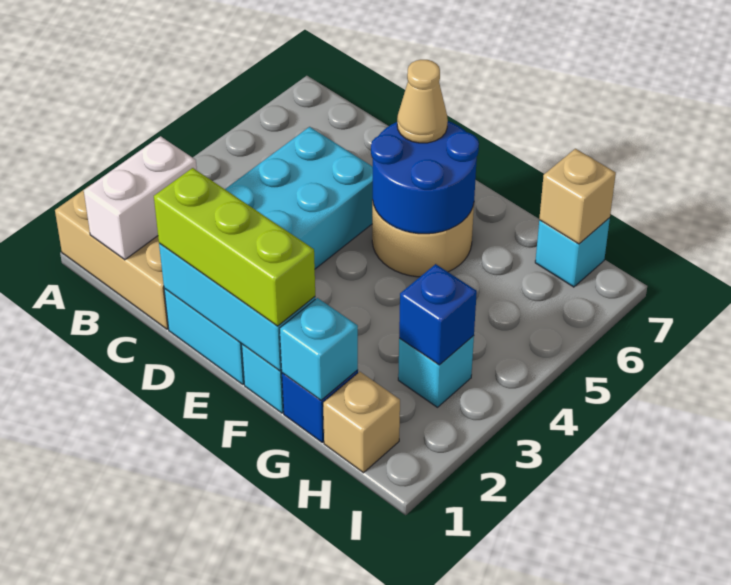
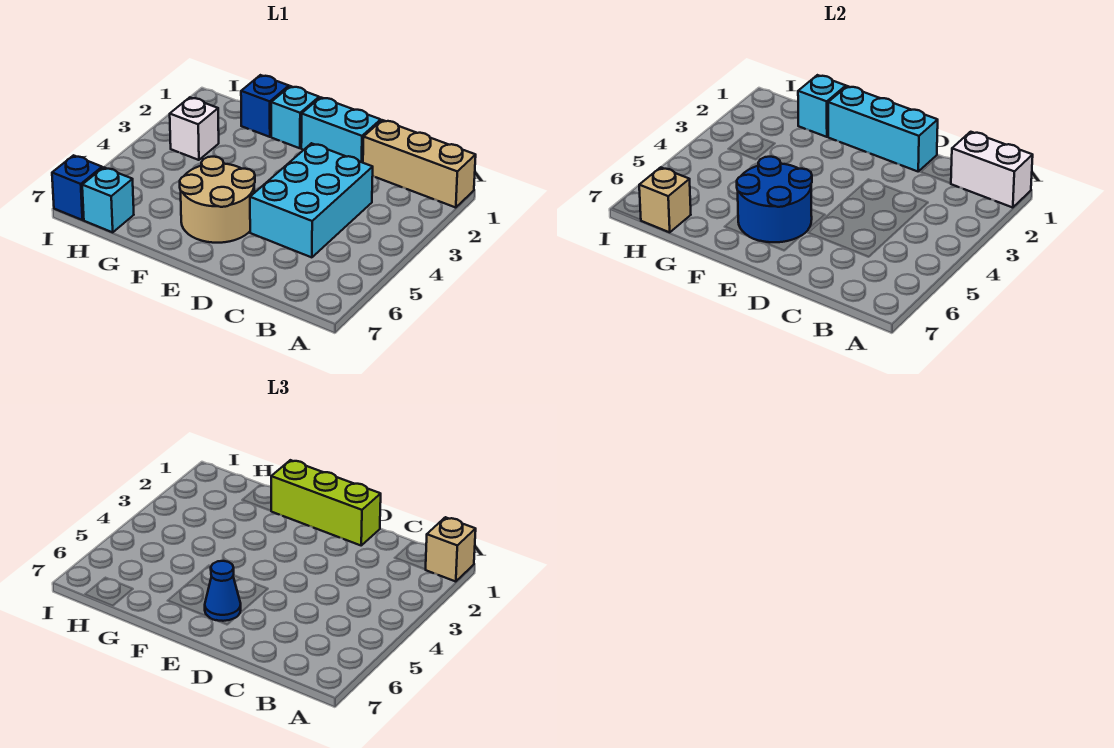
white 1x2 brick [84,136,197,260] -> white 1x2 brick turned to [951,132,1033,208]
tan 1x1 cone [397,60,448,143] -> blue 1x1 cone [205,561,241,621]
tan 1x1 brick [323,372,400,473] -> tan 1x1 brick moved to [425,517,476,582]
cyan 1x1 brick [398,336,474,407] -> white 1x1 brick [170,97,219,160]
blue 1x1 brick [399,264,477,365] -> blue 1x1 brick moved to [52,155,102,220]

